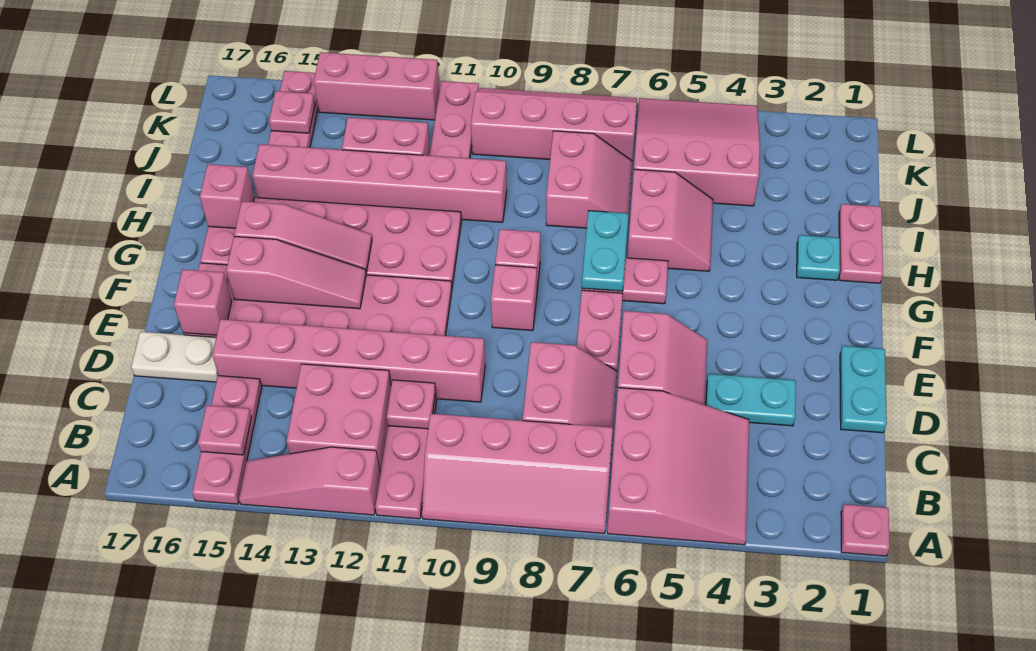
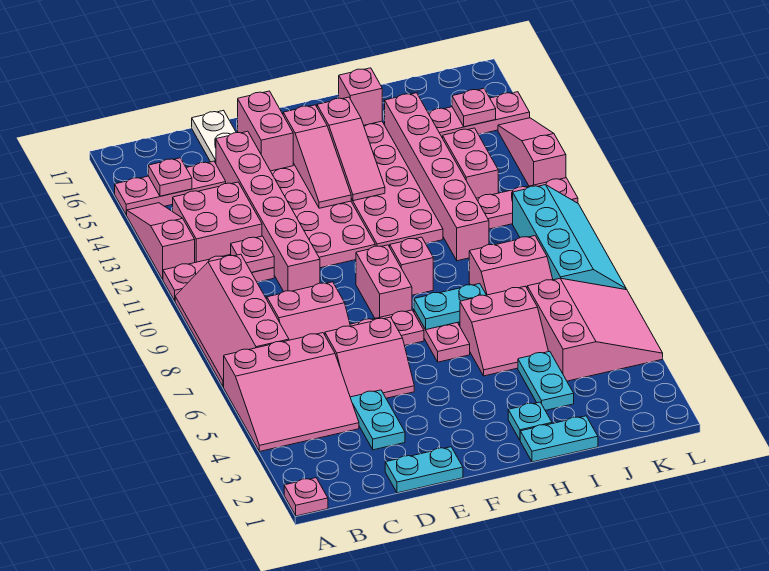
pink 1x1 brick [174,269,232,335] -> pink 1x2 brick [238,91,293,171]
pink 1x1 brick [491,265,537,331] -> pink 1x2 brick [356,245,412,318]
pink 1x2 plate [839,204,883,283] -> cyan 1x2 plate [520,416,598,462]
none -> cyan 1x2 plate [518,351,574,410]
pink 2x4 slope [471,88,637,161] -> cyan 2x4 slope [513,185,626,290]
pink 1x3 brick [314,52,440,120] -> pink 1x3 slope [498,118,566,186]

